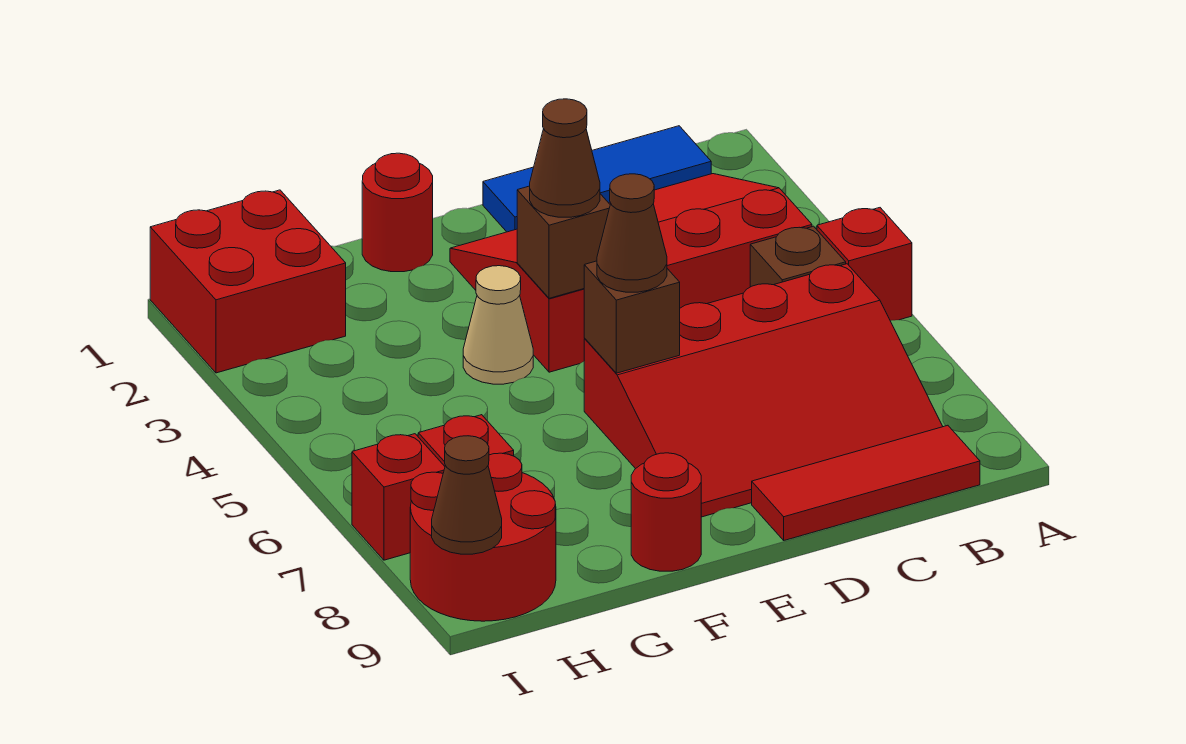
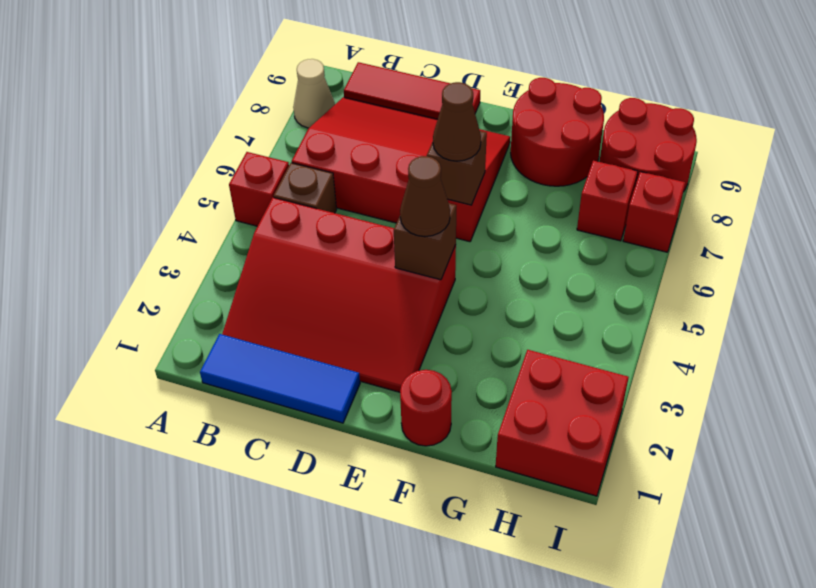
tan 1x1 cone [463,266,533,384] -> tan 1x1 cone moved to [293,59,335,128]
red 1x1 round brick [631,453,701,571] -> red 2x2 round brick [511,78,604,186]
brown 1x1 cone [432,436,502,554] -> none

